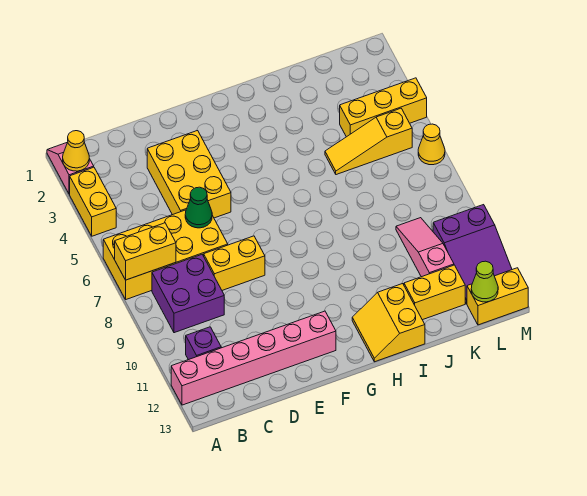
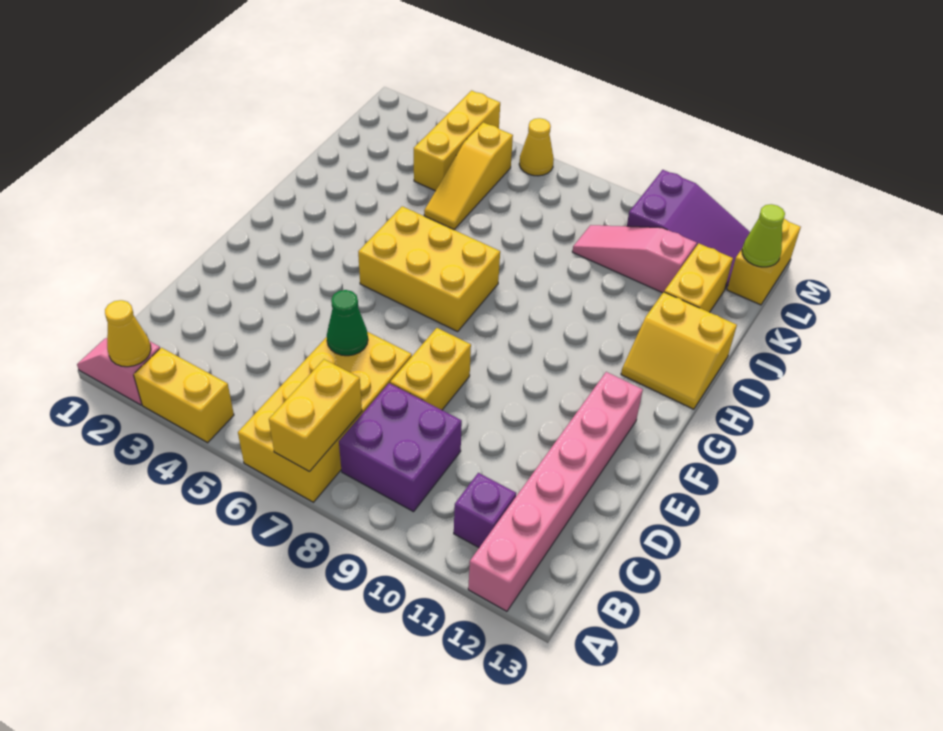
yellow 2x3 brick [147,131,231,218] -> yellow 2x3 brick moved to [358,206,500,331]

